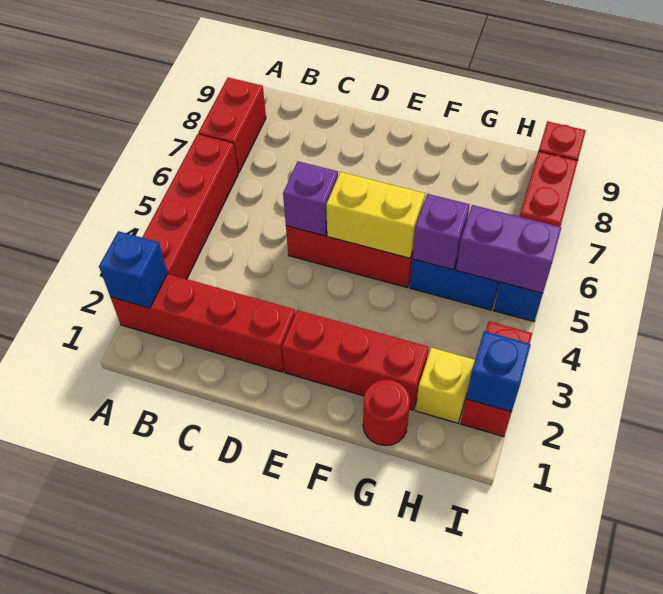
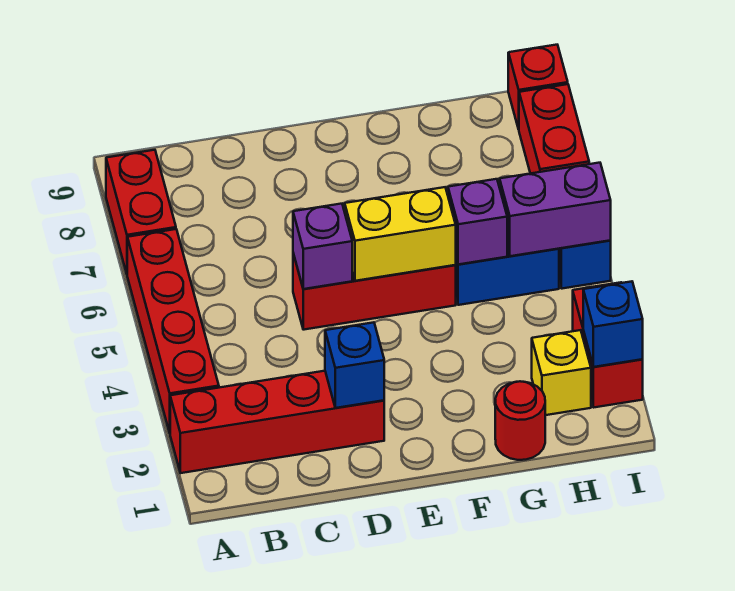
blue 1x1 brick [99,231,168,308] -> blue 1x1 brick moved to [325,322,384,408]
red 1x3 brick [282,310,429,410] -> none

